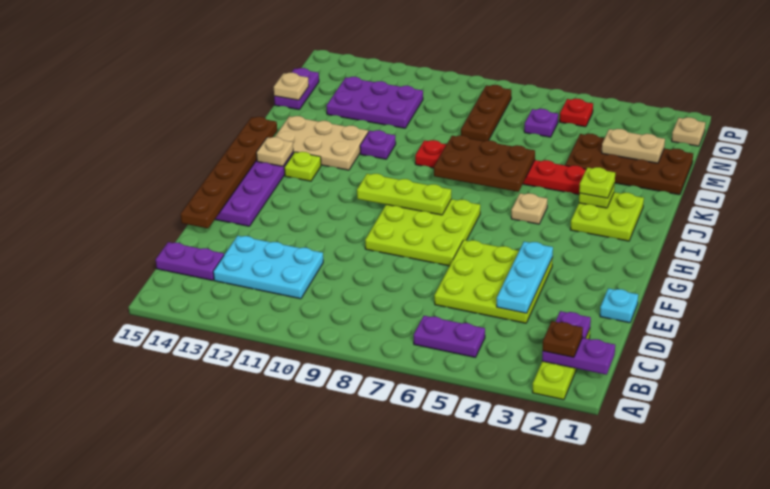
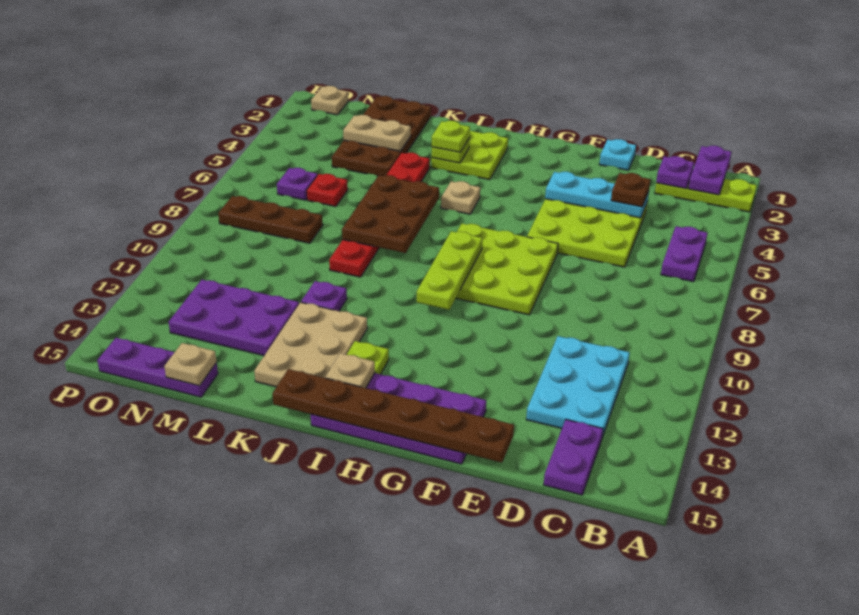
brown 1x1 plate [543,321,583,357] -> brown 1x1 plate moved to [611,173,651,207]
tan 1x2 plate [602,129,665,163] -> tan 1x2 plate turned to [343,115,411,151]
purple 2x3 plate [326,77,423,128] -> purple 2x3 plate turned to [169,280,299,356]
purple 1x2 plate [274,68,319,109] -> purple 1x3 plate [97,338,218,397]
red 1x1 plate [560,98,593,127] -> red 1x1 plate moved to [307,174,348,207]

